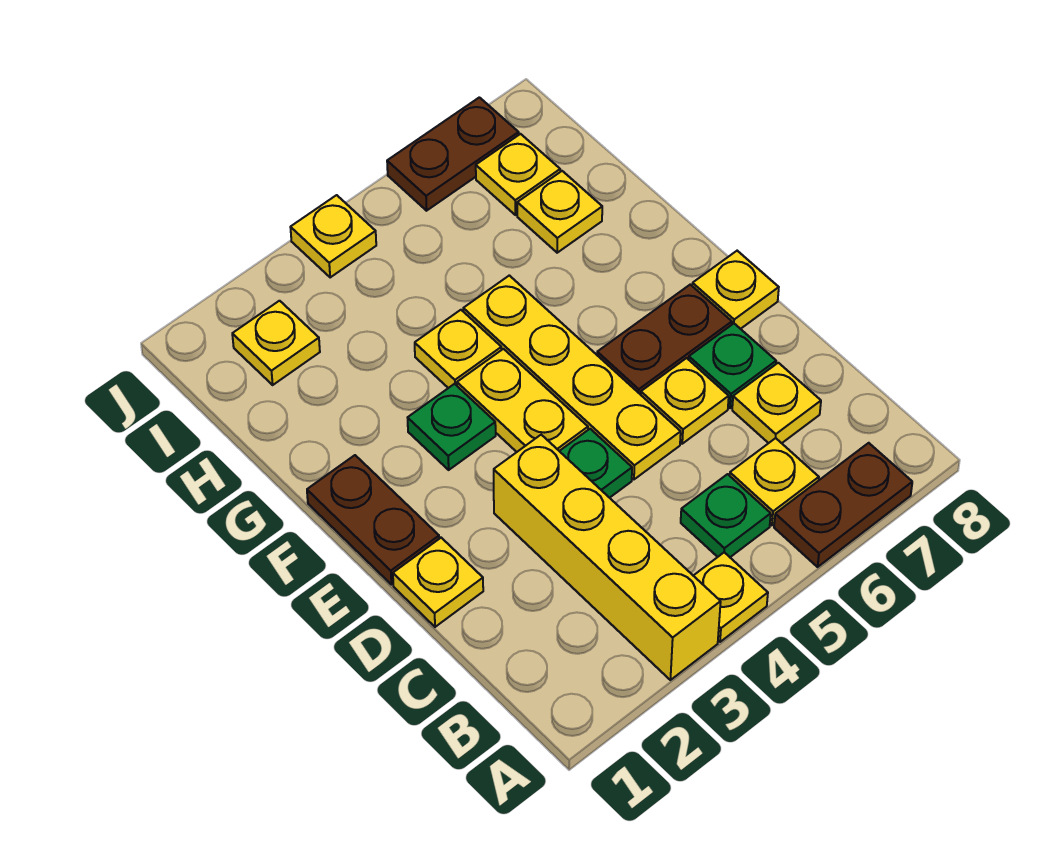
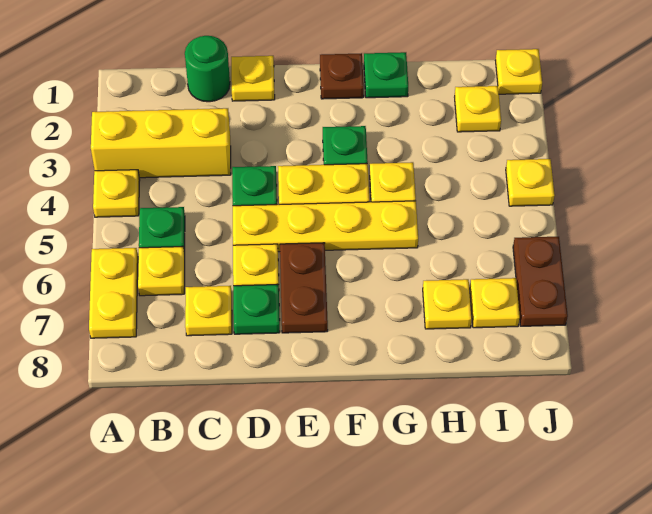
yellow 1x4 brick [494,435,721,680] -> yellow 1x3 brick [91,108,231,178]
brown 1x2 plate [774,443,912,567] -> yellow 1x2 plate [89,248,138,338]
none -> green 1x1 round brick [185,36,230,102]
brown 1x2 plate [307,455,439,585] -> brown 1x1 plate [320,53,364,99]
yellow 1x1 plate [692,251,779,329] -> yellow 1x1 plate moved to [496,49,542,94]
none -> green 1x1 plate [364,52,408,98]

